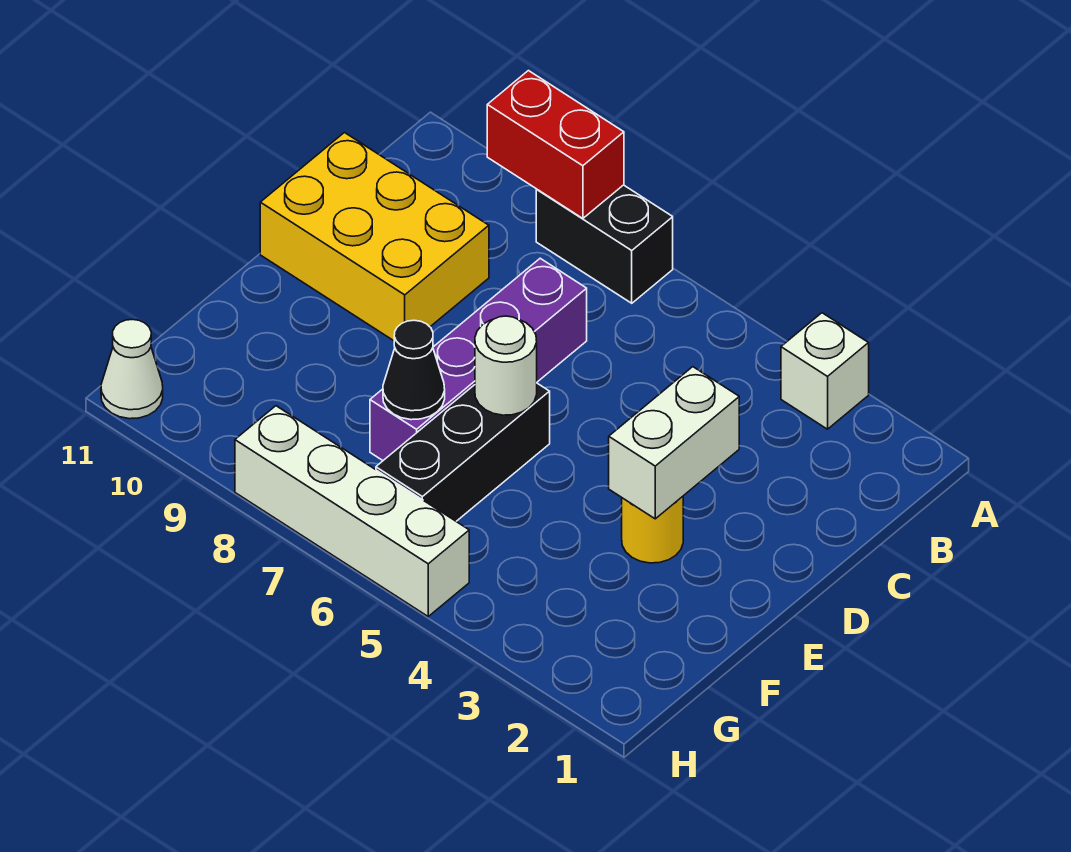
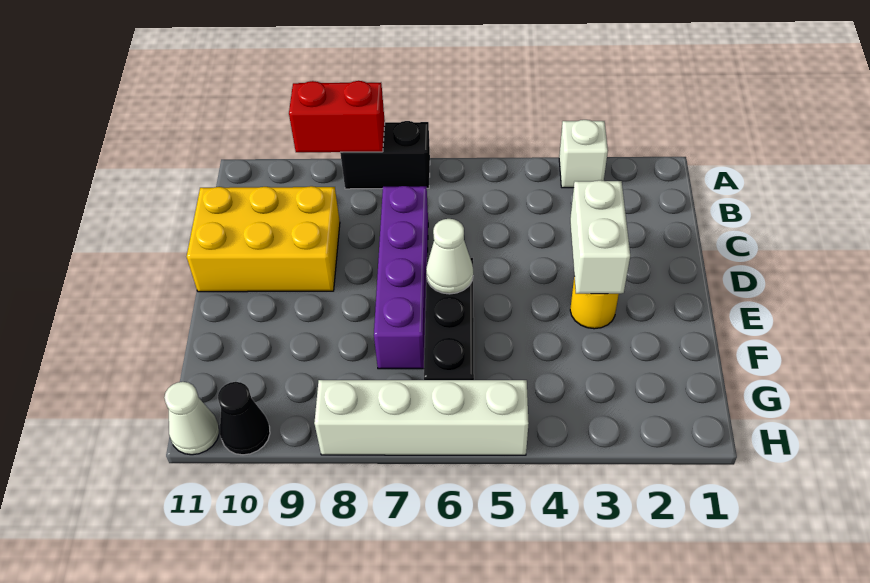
white 1x1 round brick [475,316,537,415] -> white 1x1 cone [426,219,473,294]
black 1x1 cone [383,320,445,420] -> black 1x1 cone moved to [218,382,270,455]

